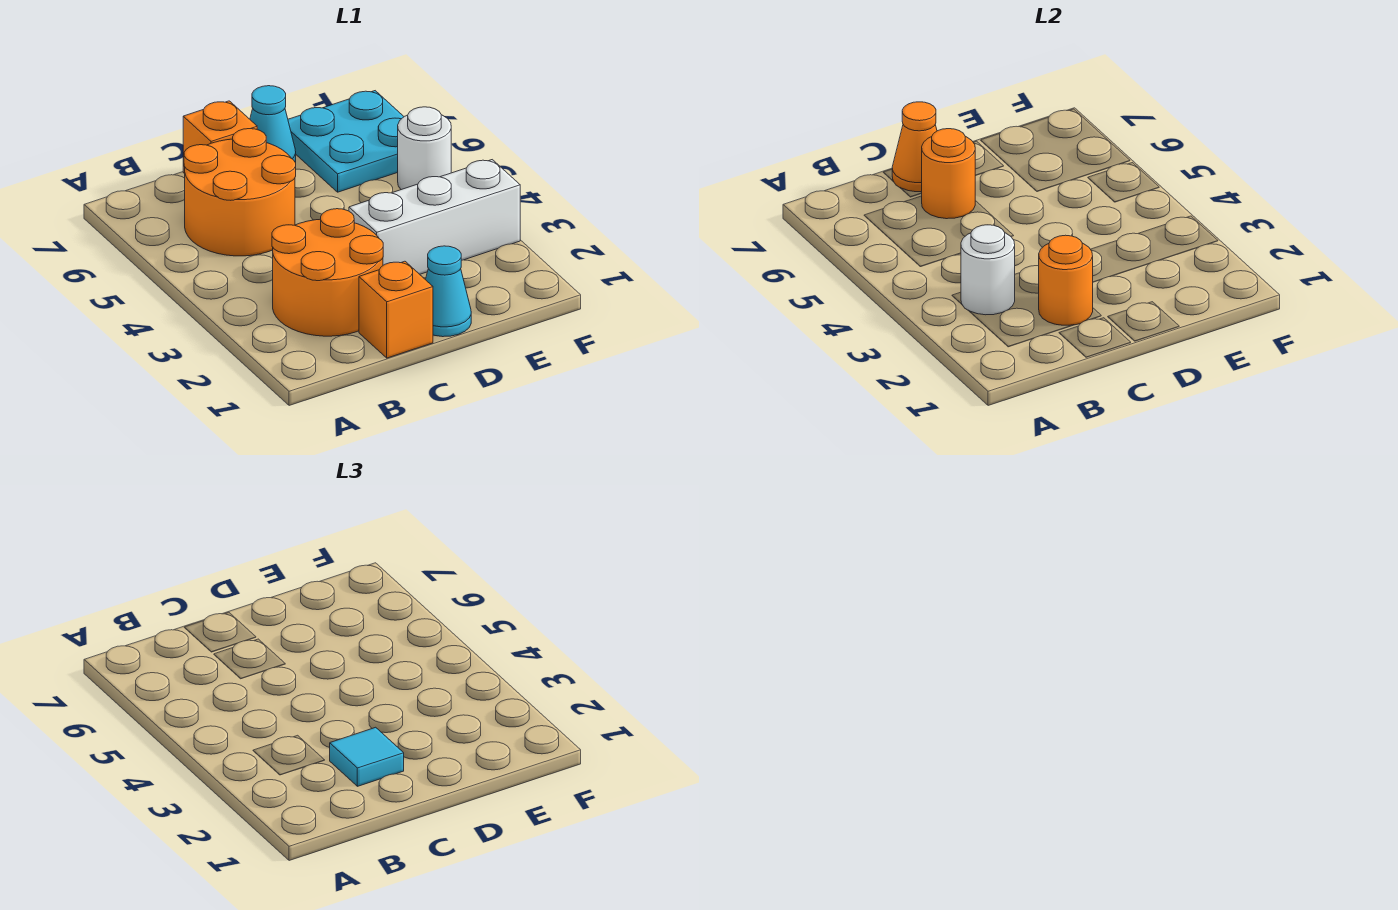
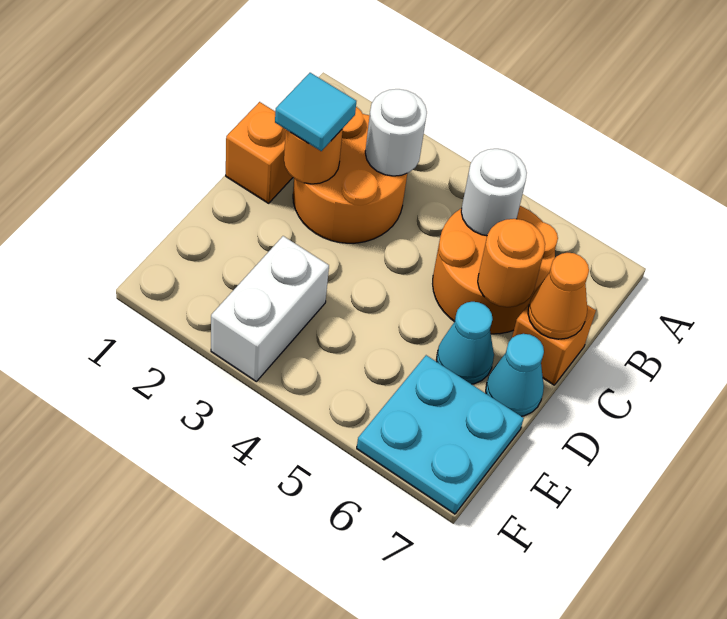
cyan 1x1 cone [426,246,471,337] -> cyan 1x1 cone moved to [436,302,494,384]
white 1x3 brick [349,160,520,274] -> white 1x2 brick [211,236,329,381]
white 1x1 round brick [398,107,451,190] -> white 1x1 round brick moved to [461,149,527,236]

